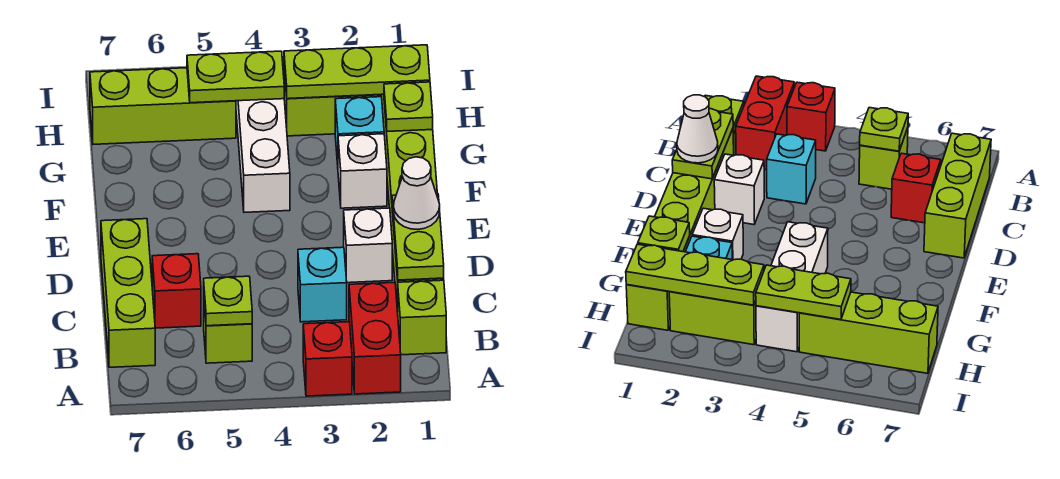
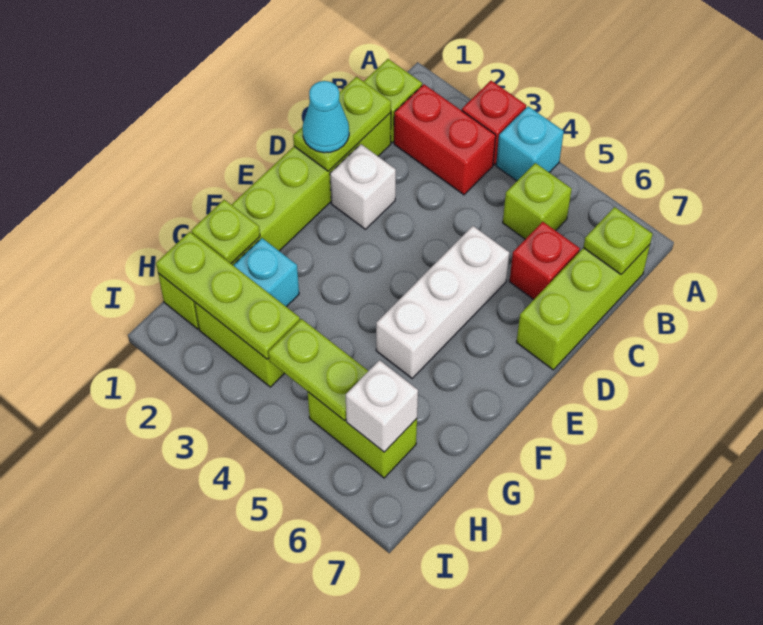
red 1x2 brick [349,282,401,394] -> red 1x2 brick turned to [394,84,496,195]
lime 1x1 plate [204,276,252,326] -> lime 1x1 plate moved to [583,207,652,274]
cyan 1x1 brick [298,247,347,322] -> cyan 1x1 brick moved to [496,106,564,181]
white 1x1 cone [393,157,440,229] -> cyan 1x1 cone [303,81,349,153]
white 1x1 brick [338,134,387,208] -> white 1x1 brick moved to [346,360,418,452]
white 1x3 brick [236,99,290,212] -> white 1x3 brick moved to [376,226,509,378]
lime 1x3 brick [90,68,236,144] -> lime 1x2 brick [308,392,417,478]

